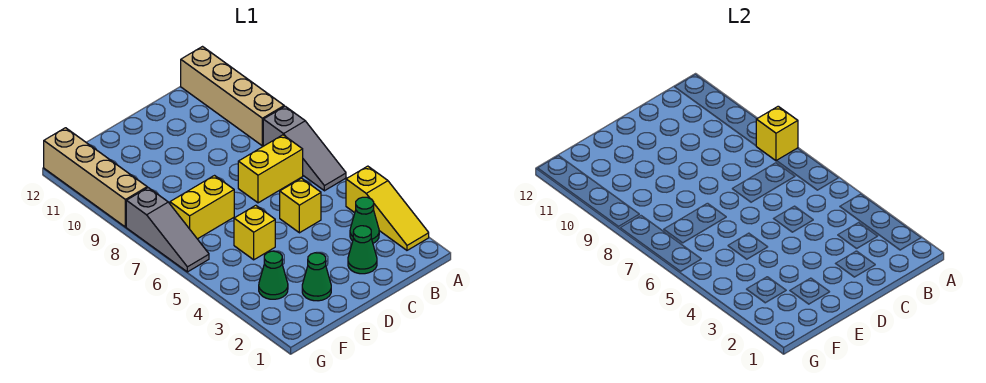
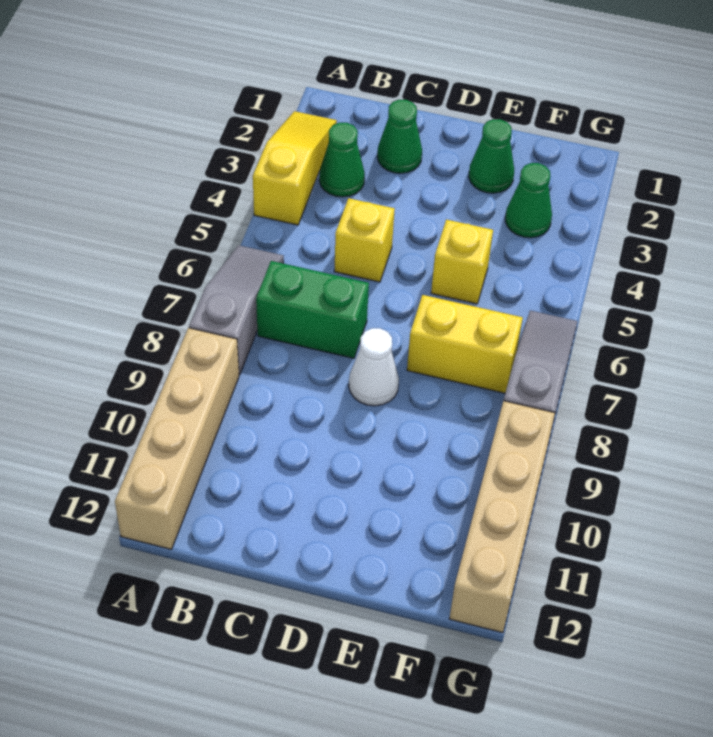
yellow 1x1 brick [756,106,798,161] -> none
yellow 1x2 brick [238,135,303,203] -> green 1x2 brick [256,261,369,358]
none -> white 1x1 cone [349,328,399,406]

